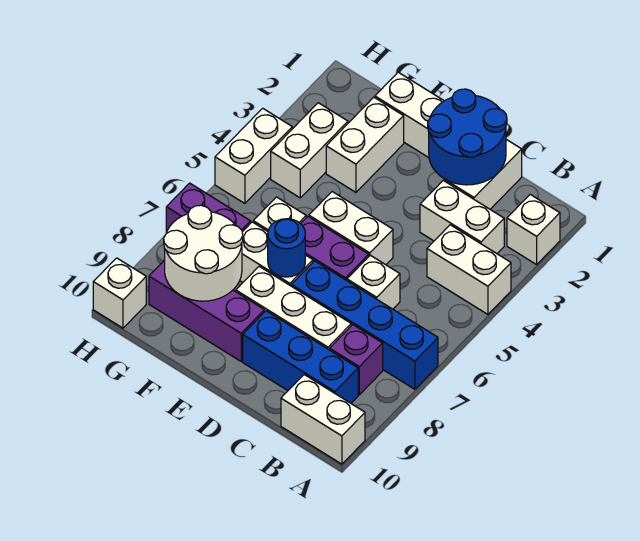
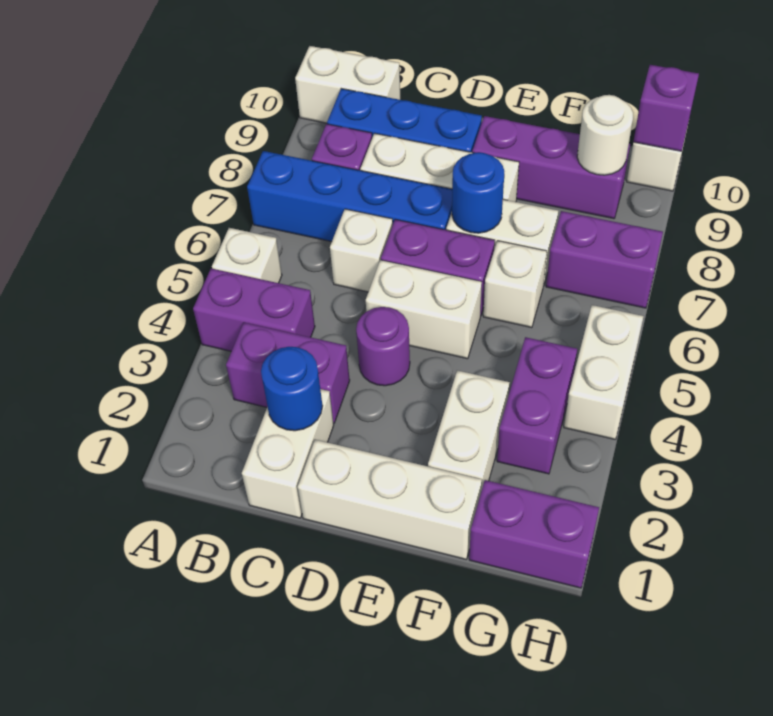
white 1x1 brick [507,194,560,265] -> white 1x1 brick moved to [212,228,282,283]
white 1x2 brick [427,225,511,314] -> purple 1x2 brick [193,268,315,351]
white 1x2 brick [420,181,504,254] -> purple 1x2 brick [226,322,350,423]
blue 2x2 round brick [428,89,507,185] -> blue 1x1 round brick [261,347,323,431]
none -> purple 1x1 round brick [356,307,410,386]
white 2x2 round brick [164,205,243,301] -> white 1x1 round brick [577,95,633,175]
none -> purple 1x2 brick [469,480,599,588]
white 1x2 brick [271,103,348,198] -> purple 1x2 brick [497,337,577,474]
none -> purple 1x1 brick [633,65,699,151]

